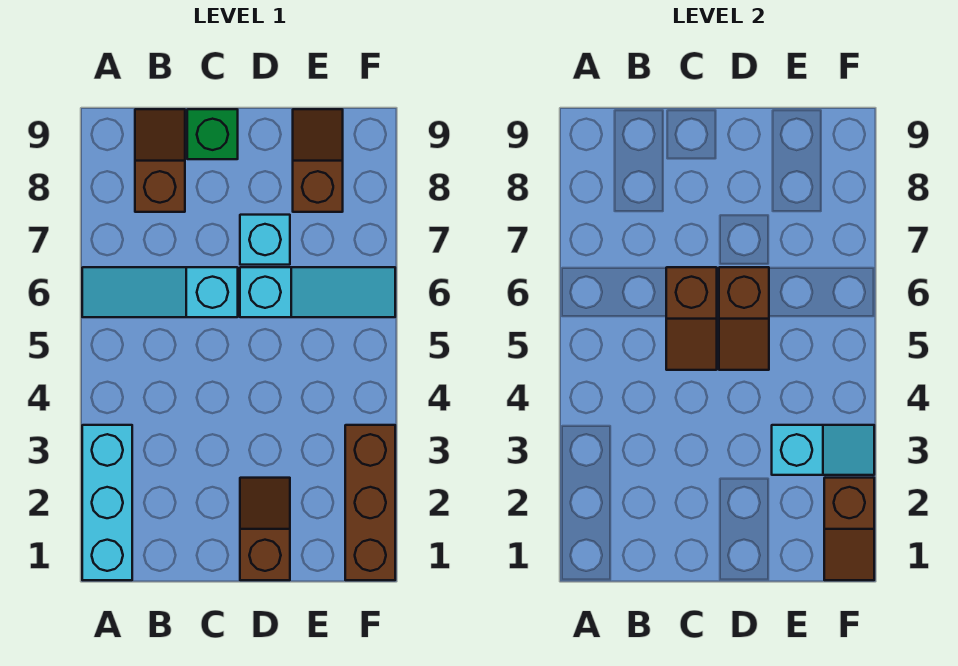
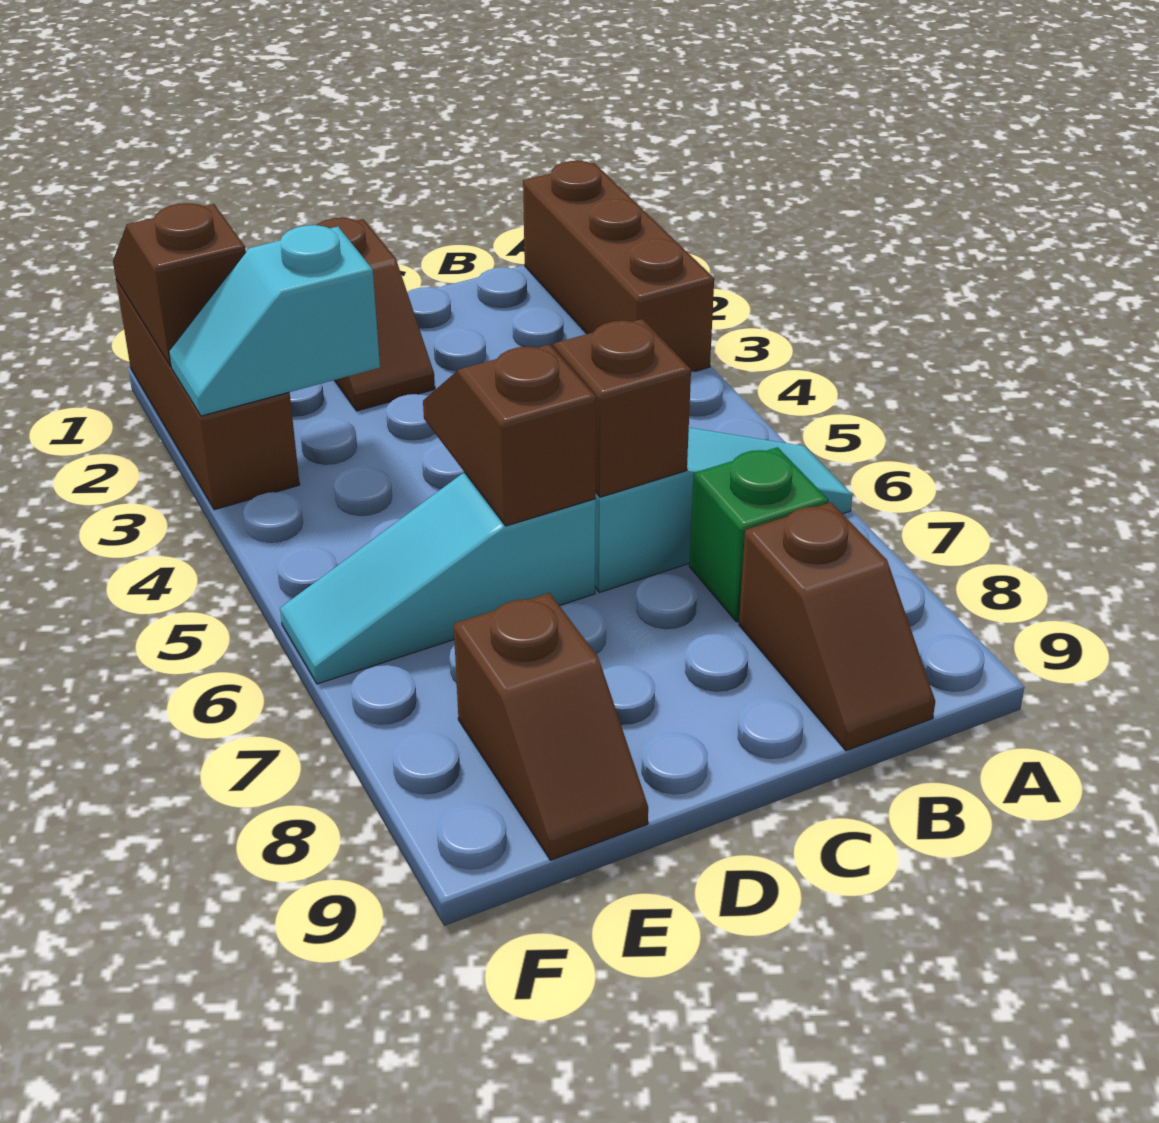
cyan 1x3 brick [82,425,132,580] -> brown 1x3 brick [523,161,714,372]
green 1x1 brick [187,109,238,159] -> green 1x1 brick moved to [689,447,828,622]
cyan 1x1 brick [240,215,290,265] -> none

